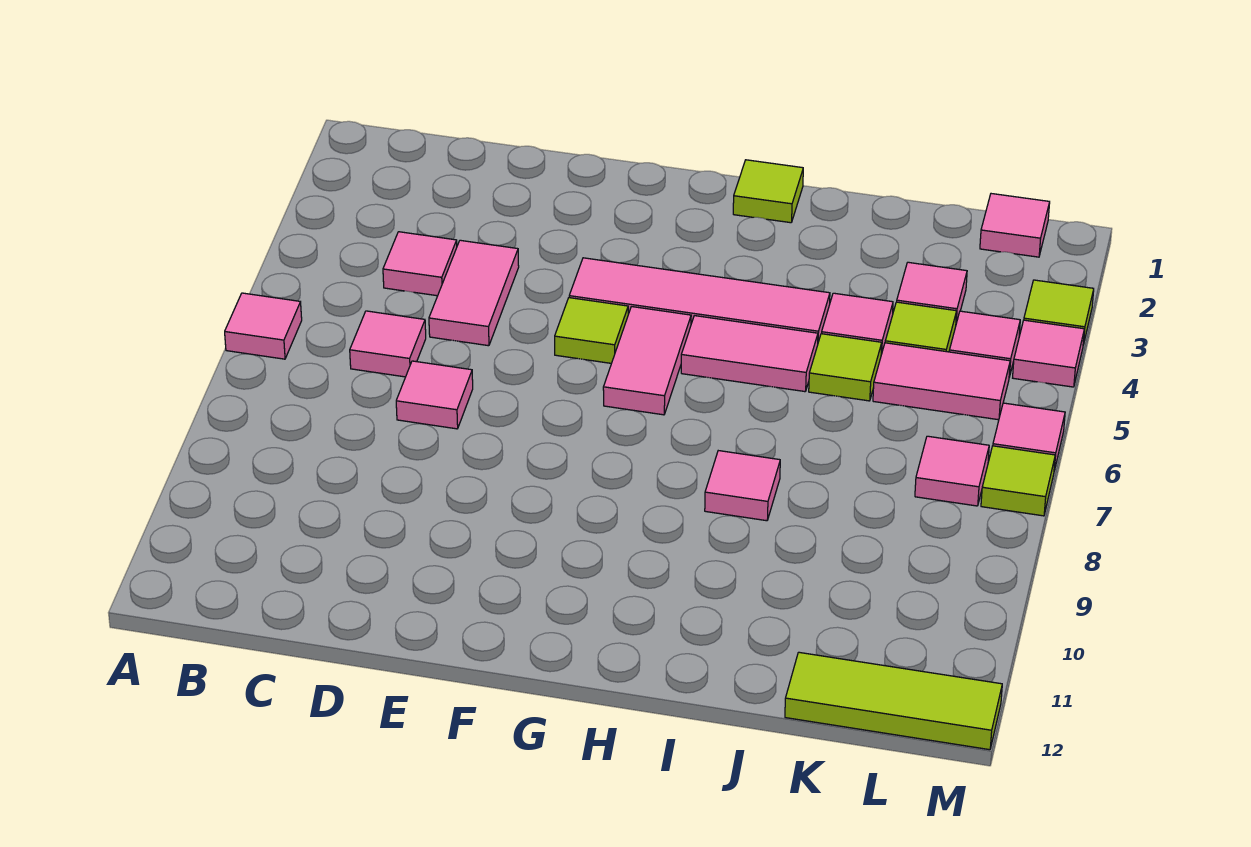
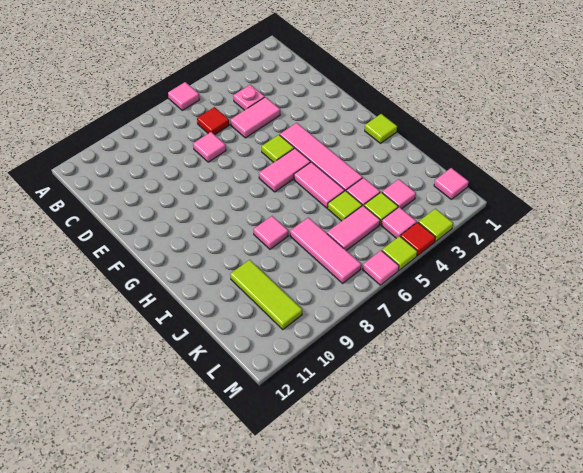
pink 1x1 tile [383,232,457,296] -> pink 1x1 plate [233,85,265,110]
pink 1x1 tile [350,311,426,377] -> red 1x1 tile [197,107,229,135]
pink 1x2 tile [873,343,1010,420] -> pink 1x2 tile turned to [327,206,380,251]
lime 1x3 tile [785,652,1002,750] -> lime 1x3 tile moved to [230,260,302,329]
pink 1x1 tile [915,436,989,506] -> pink 1x3 tile [290,217,361,283]
pink 1x1 tile [1013,320,1084,387] -> red 1x1 tile [400,222,436,256]
lime 1x1 tile [981,446,1055,516] -> lime 1x1 tile moved to [382,236,417,270]

